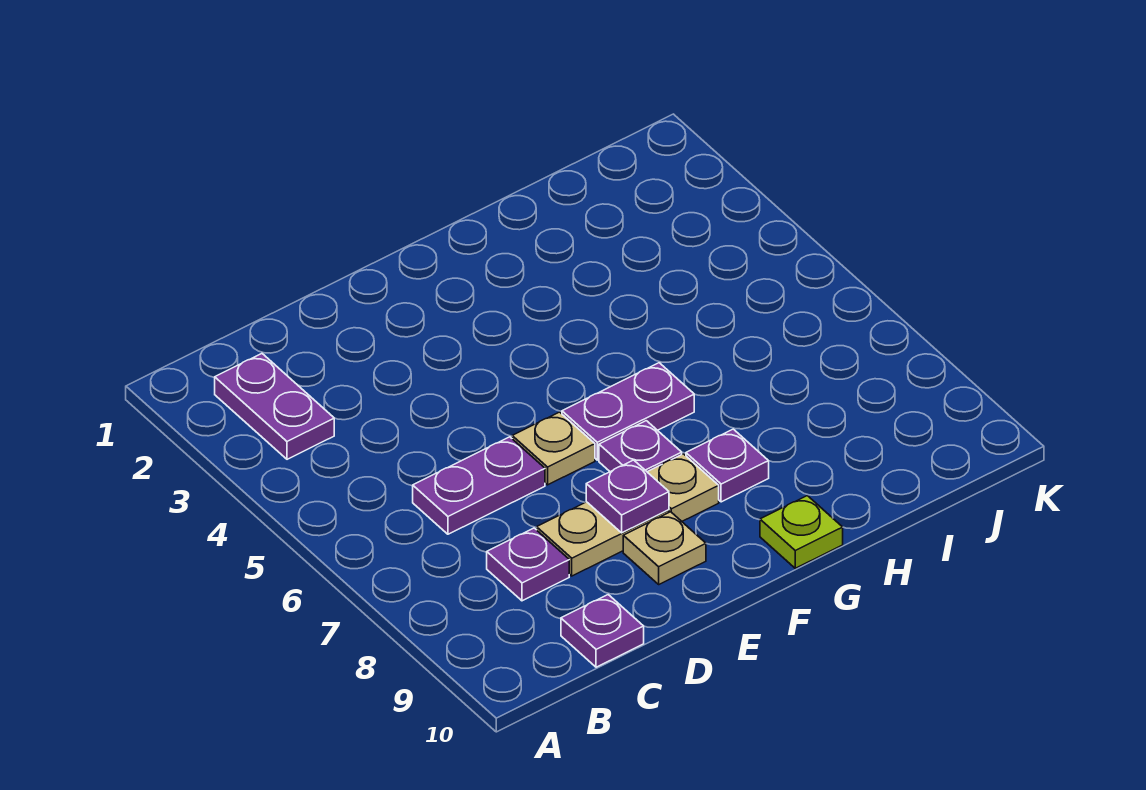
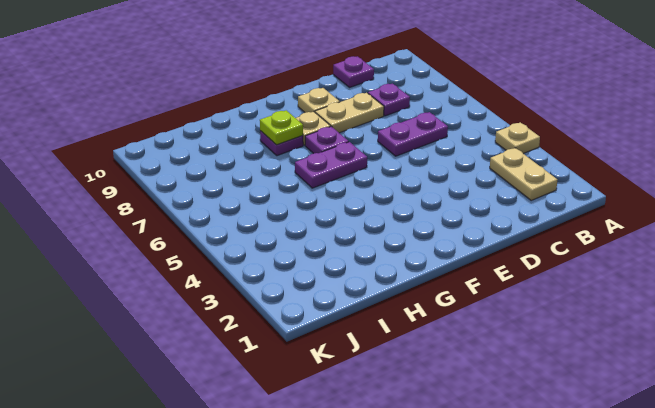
purple 1x2 plate [215,354,334,459] -> tan 1x2 plate [490,148,557,200]
tan 1x1 plate [512,412,595,485] -> tan 1x1 plate moved to [495,122,540,154]
purple 1x1 plate [586,460,669,533] -> none
lime 1x1 plate [760,496,843,568] -> lime 1x1 plate moved to [260,110,303,145]

